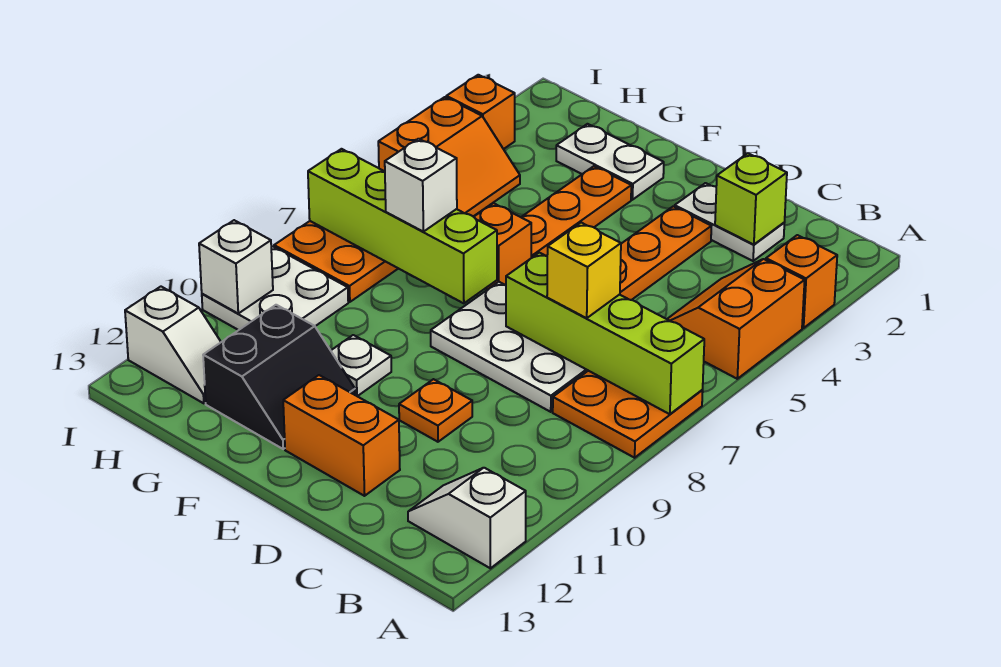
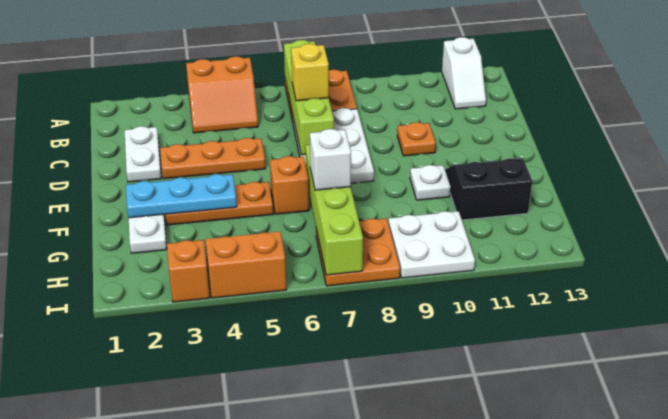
orange 1x1 brick [766,235,837,328] -> none
lime 1x1 brick [715,153,787,245] -> none
orange 1x2 brick [283,375,400,496] -> none
none -> cyan 1x3 plate [126,174,237,218]
white 1x2 slope [125,287,221,403] -> none
white 1x1 brick [199,220,273,313] -> none

